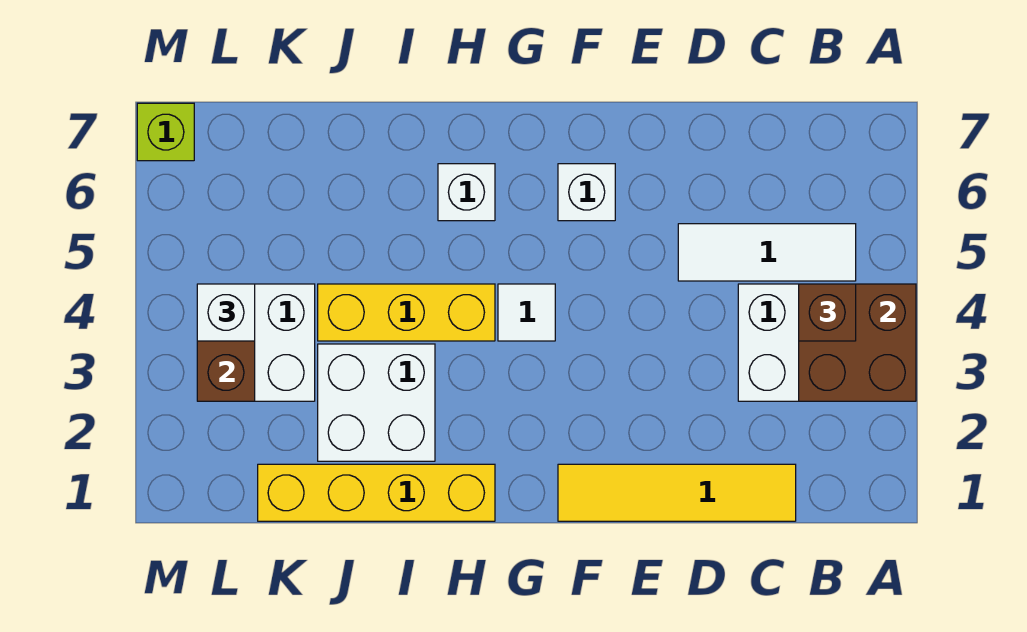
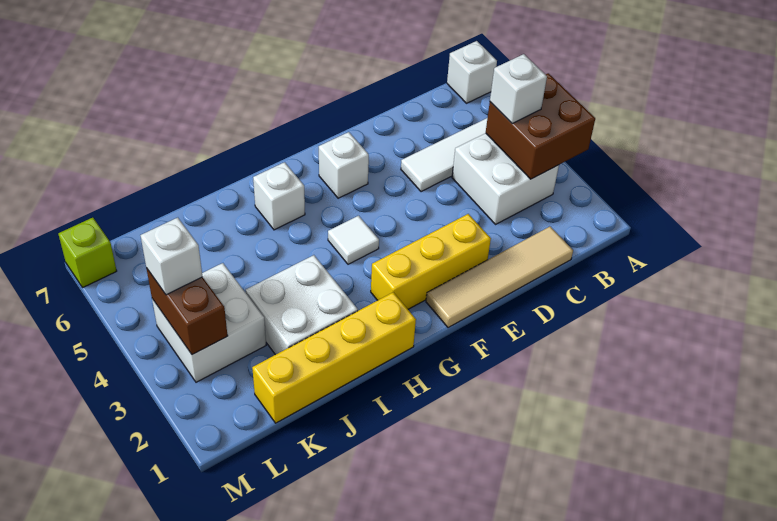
none -> white 1x1 brick [447,41,497,103]
brown 1x1 brick [799,284,856,341] -> white 1x1 brick [490,54,547,123]
yellow 1x4 tile [558,464,796,521] -> tan 1x4 tile [426,227,573,328]
yellow 1x3 brick [318,284,495,341] -> yellow 1x3 brick moved to [371,214,491,309]

